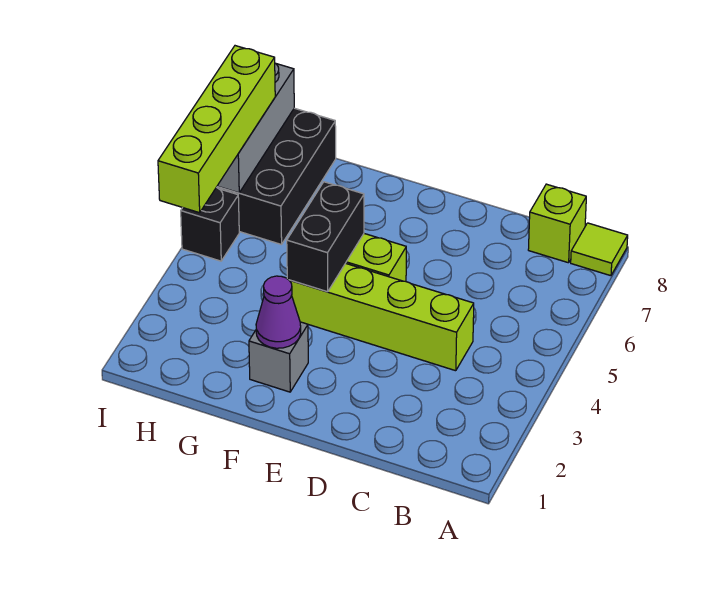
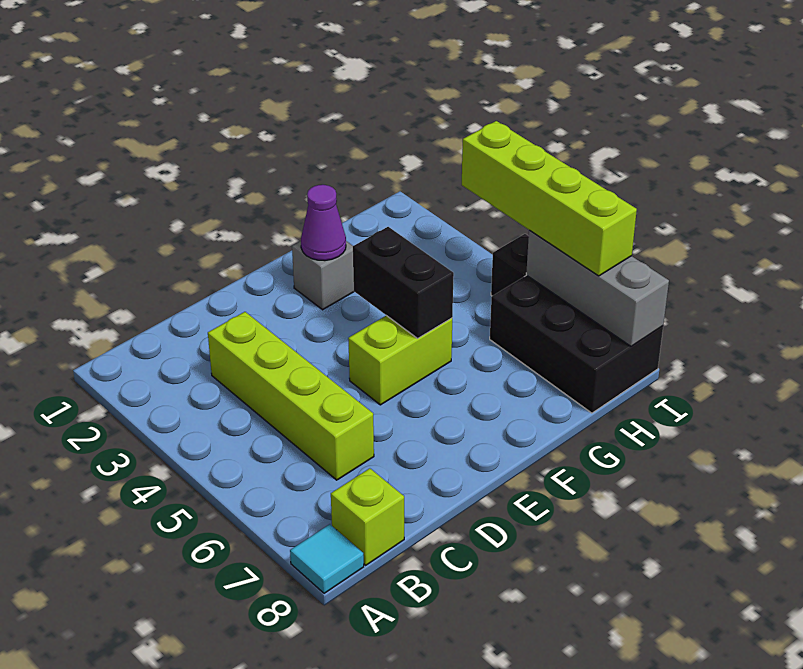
lime 1x1 tile [571,223,628,276] -> cyan 1x1 tile [290,524,364,593]
lime 1x4 brick [290,263,474,371] -> lime 1x4 brick turned to [208,312,374,480]

